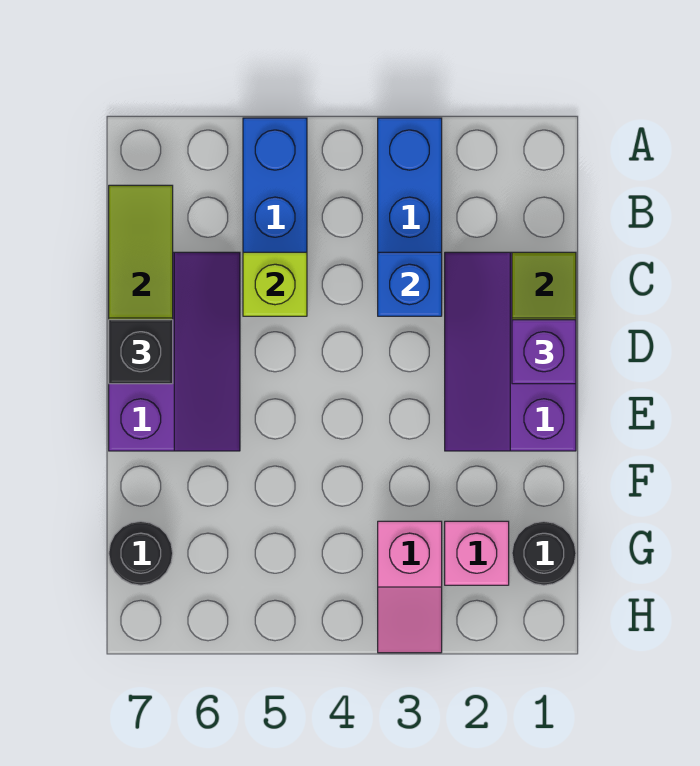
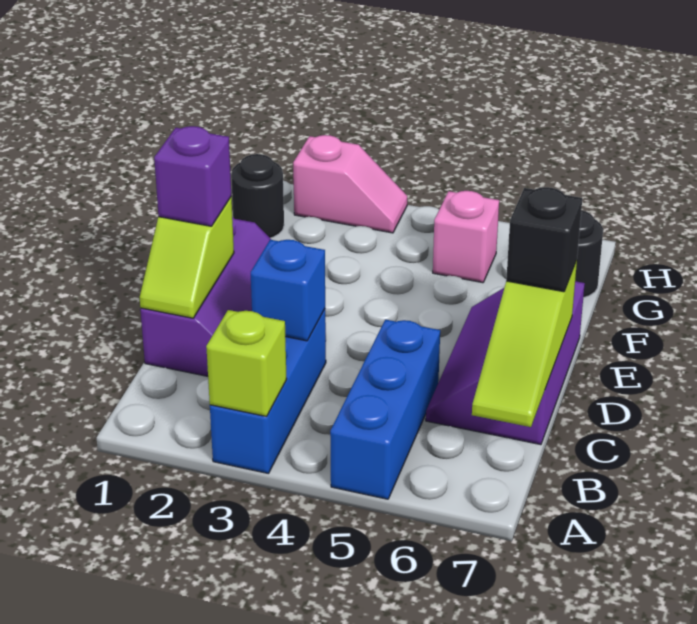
lime 1x1 brick [243,252,307,316] -> lime 1x1 brick moved to [206,310,287,417]
pink 1x1 brick [445,521,509,585] -> pink 1x1 brick moved to [433,191,499,283]
pink 1x2 slope [378,521,442,653] -> pink 1x2 slope turned to [293,135,407,233]

